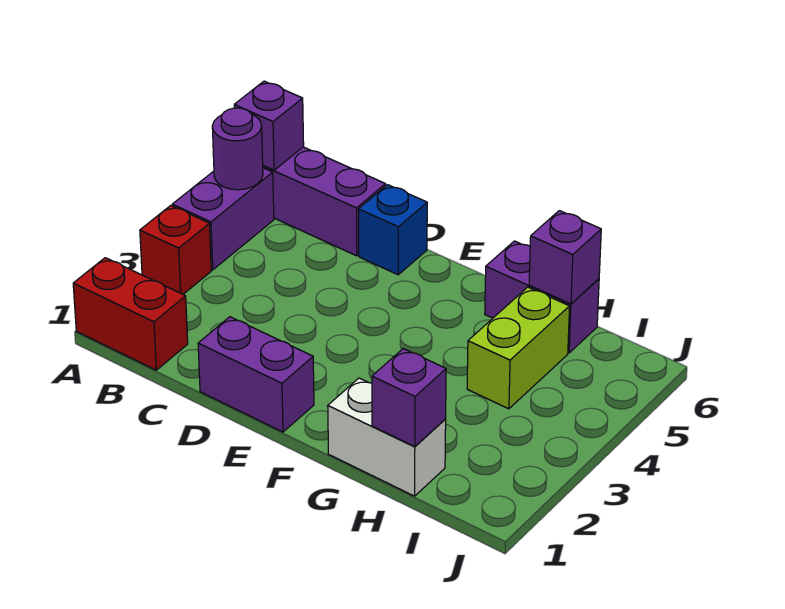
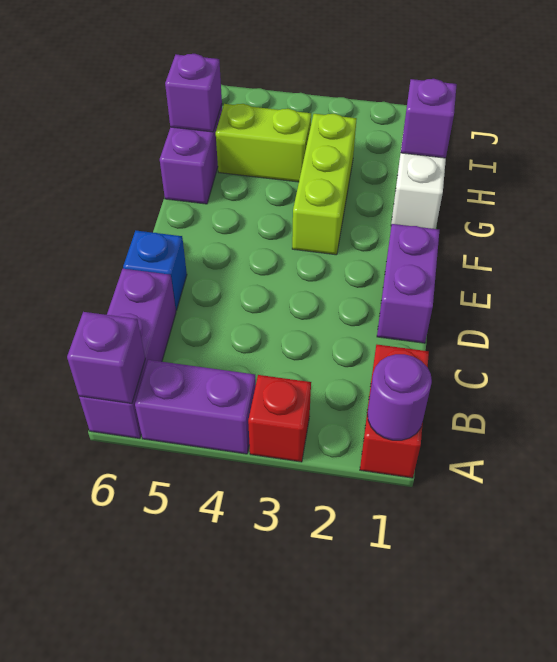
purple 1x1 round brick [212,108,263,190] -> purple 1x1 round brick moved to [368,354,432,440]
none -> lime 1x3 brick [292,114,357,255]

